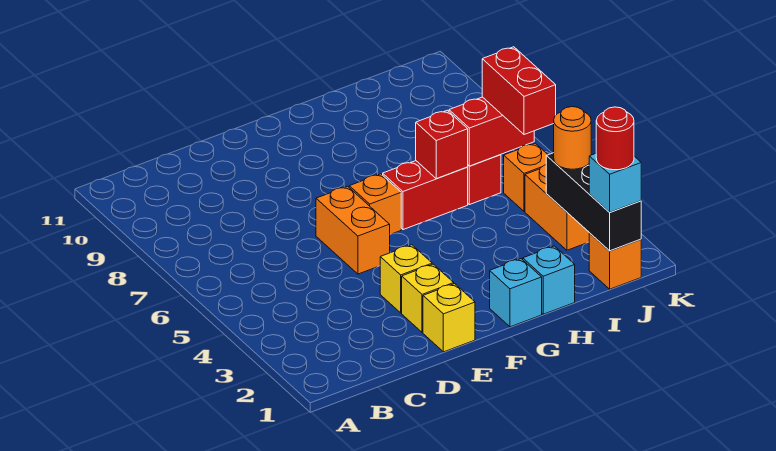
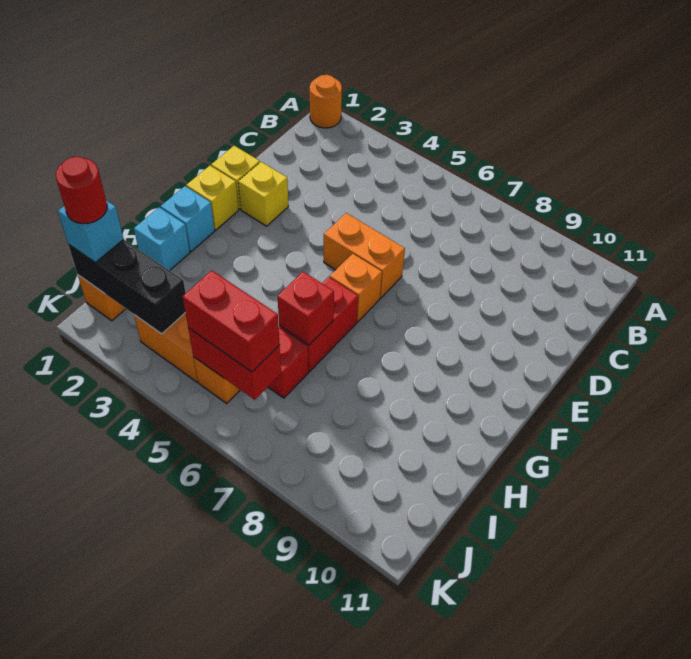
yellow 1x1 brick [380,245,432,313] -> yellow 1x1 brick moved to [186,166,239,230]
red 1x2 brick [449,97,534,166] -> red 1x2 brick turned to [188,328,281,400]
orange 1x1 round brick [554,107,591,169] -> orange 1x1 round brick moved to [310,75,342,128]

